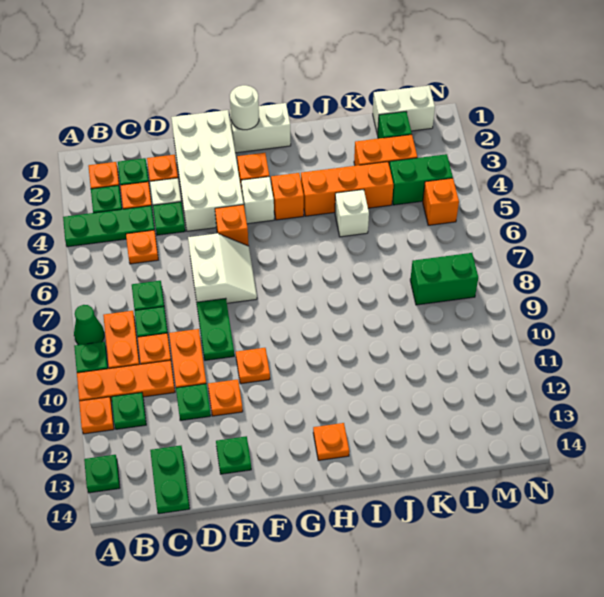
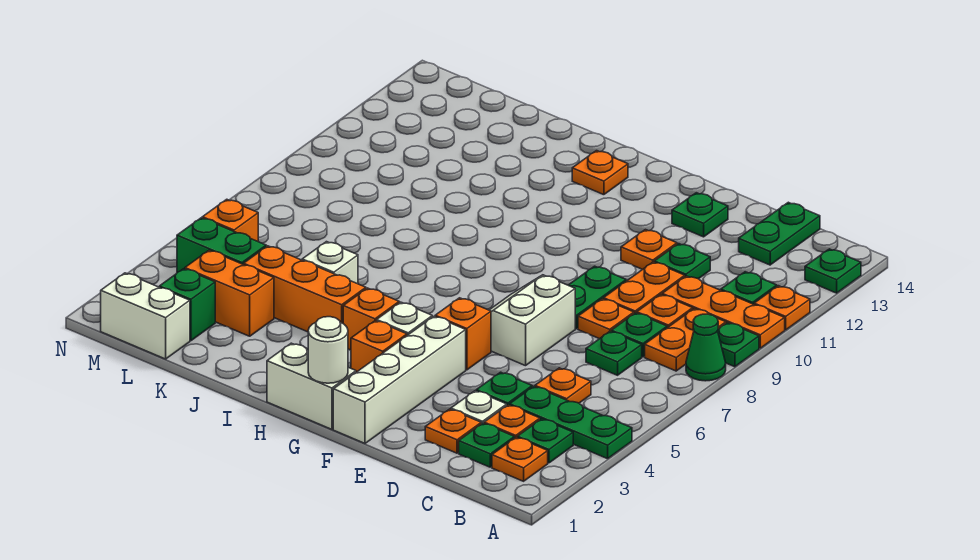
white 2x4 brick [171,110,244,231] -> white 1x4 brick [333,316,466,443]
orange 1x1 plate [236,348,270,384] -> orange 1x1 plate moved to [578,299,634,339]
green 1x2 brick [410,253,478,305] -> none

